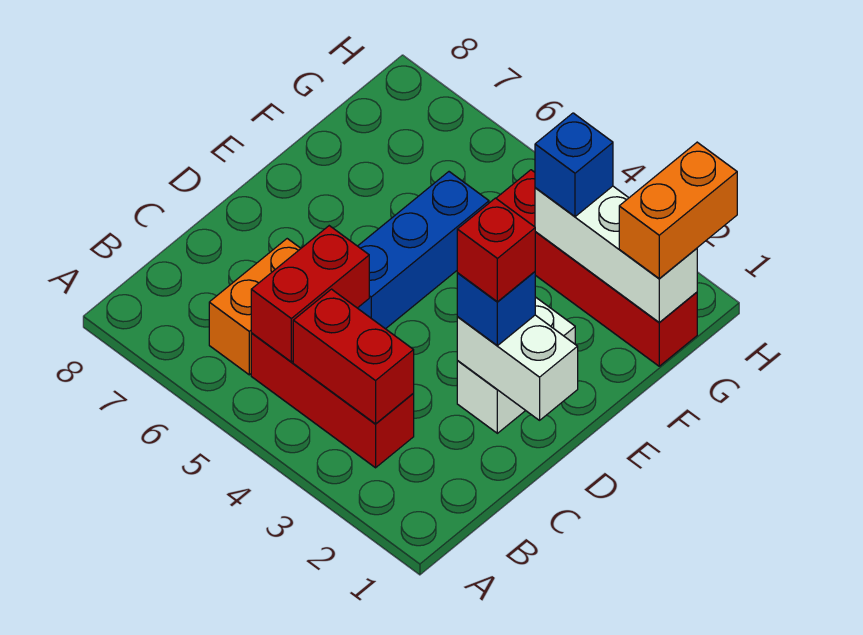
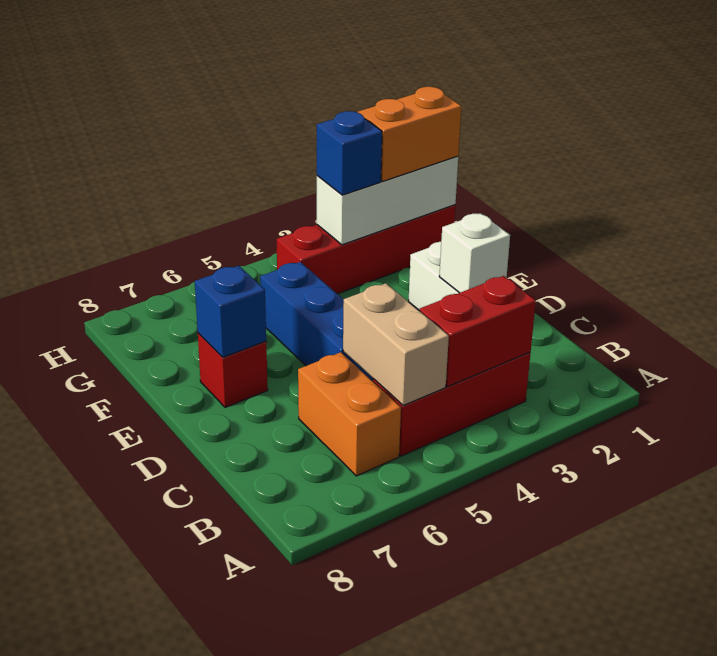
red 1x2 brick [251,226,369,362] -> tan 1x2 brick [343,283,449,405]
white 1x2 brick [457,315,578,420] -> white 1x1 brick [439,213,510,293]
blue 1x1 brick [457,272,535,346] -> blue 1x1 brick moved to [195,266,266,357]
red 1x1 brick [457,198,535,302] -> red 1x1 brick moved to [198,333,268,407]
orange 1x2 brick [619,142,737,278] -> orange 1x2 brick turned to [358,87,461,181]

